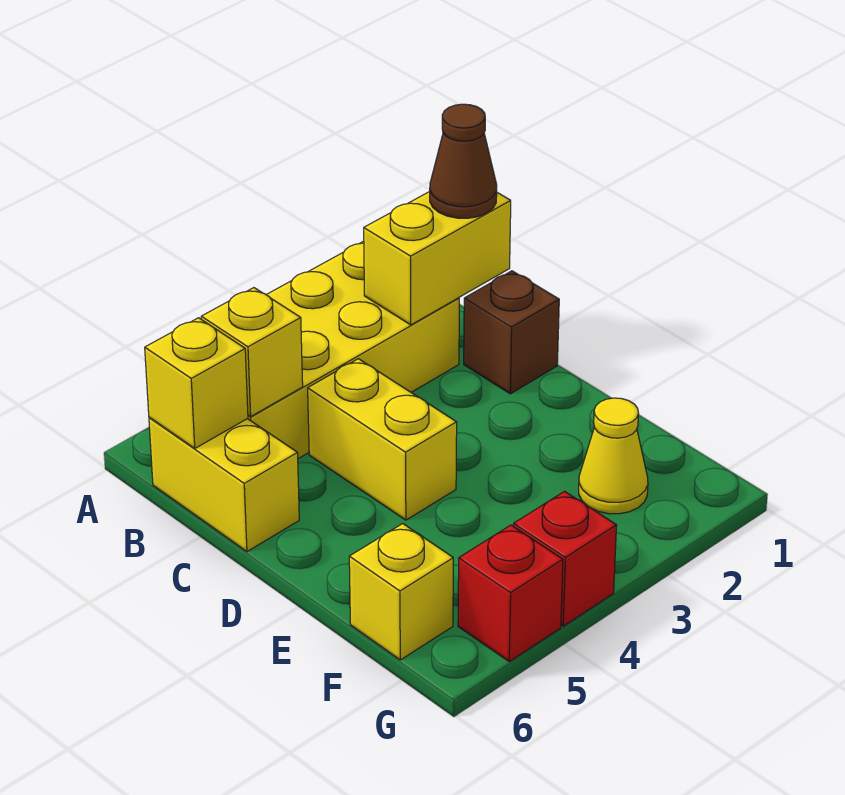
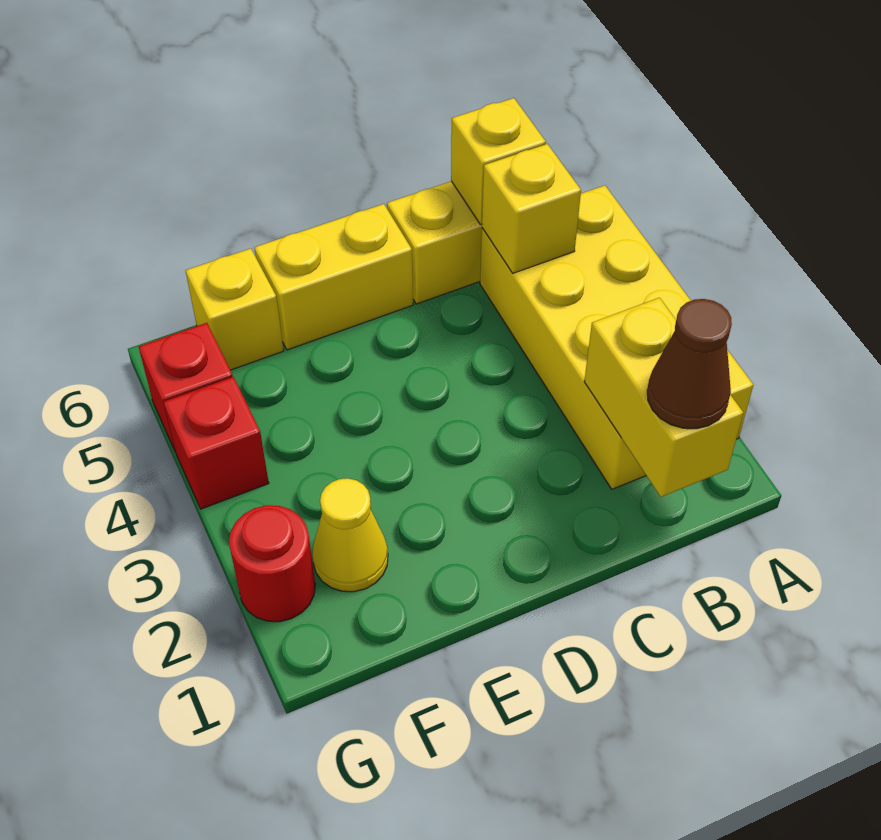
brown 1x1 brick [464,271,559,394] -> none
yellow 1x2 brick [308,359,457,520] -> yellow 1x2 brick moved to [254,204,413,350]
none -> red 1x1 round brick [229,505,315,622]

